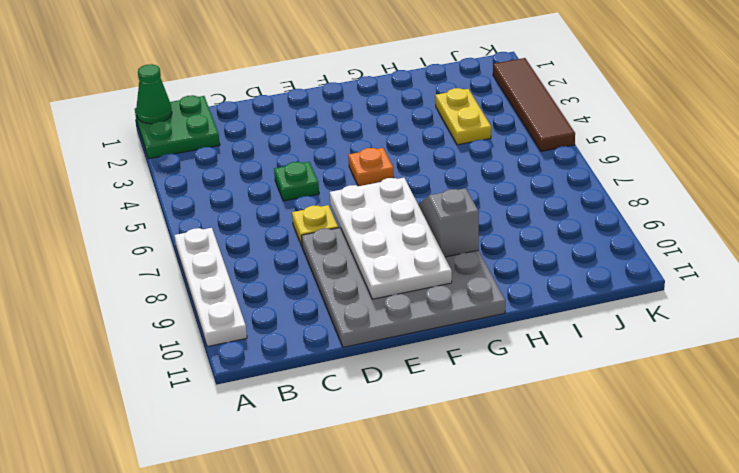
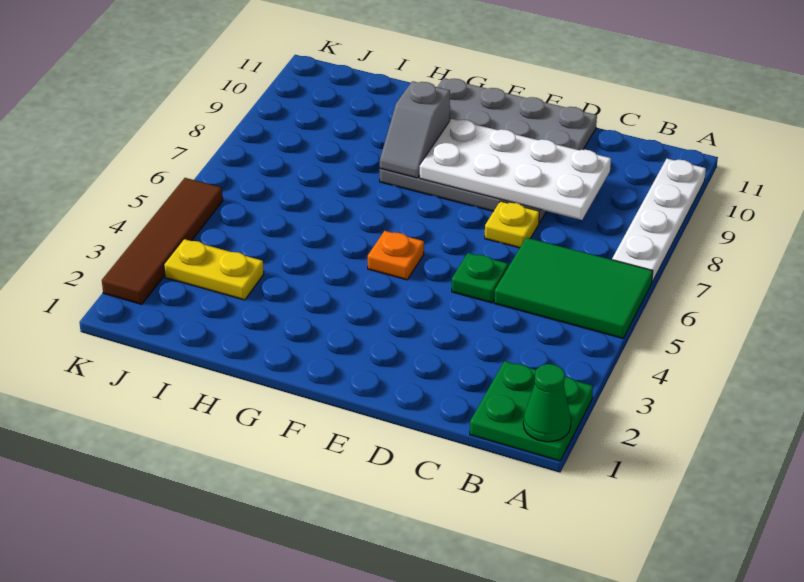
none -> green 2x3 tile [494,238,653,338]
white 2x4 plate [330,178,452,299] -> white 2x4 plate turned to [420,119,611,220]
yellow 1x2 plate [435,88,491,145] -> yellow 1x2 plate turned to [164,239,264,300]

